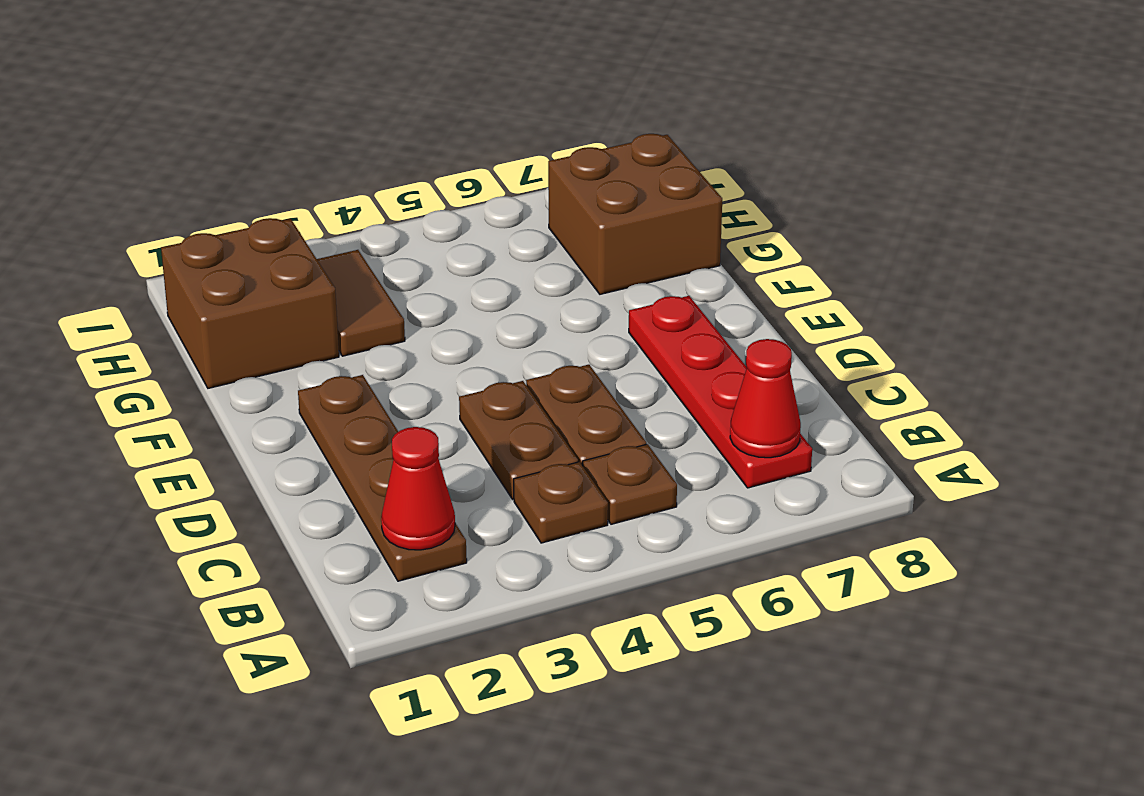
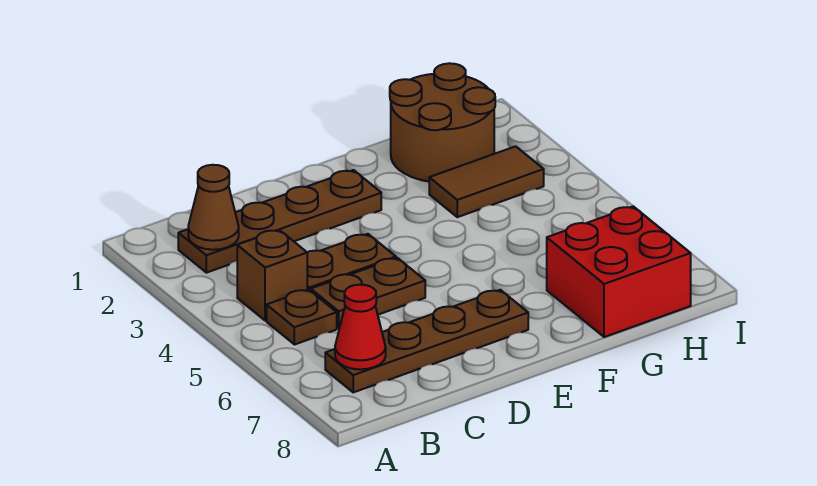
red 1x1 cone [381,427,455,550] -> brown 1x1 cone [188,165,239,250]
brown 1x1 plate [514,462,608,543] -> brown 1x1 brick [237,230,307,321]
red 1x4 plate [629,296,812,488] -> brown 1x4 plate [325,290,528,392]
brown 2x2 brick [161,218,339,388] -> brown 2x2 round brick [390,63,495,181]
brown 2x2 brick [548,134,722,294] -> red 2x2 brick [547,206,691,337]

